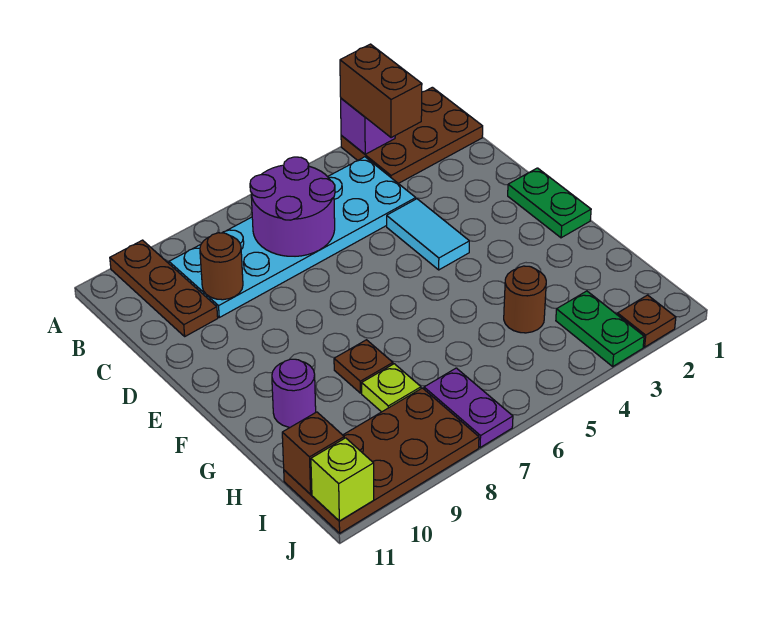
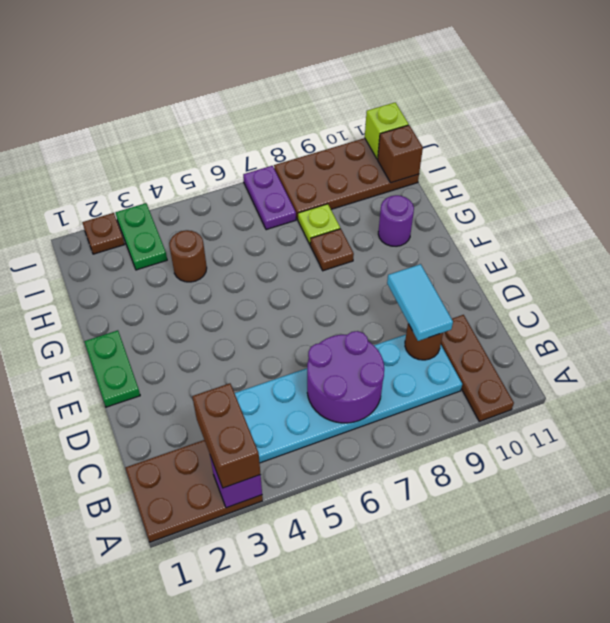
cyan 1x2 tile [387,199,469,270] -> cyan 1x2 tile moved to [387,264,453,341]

